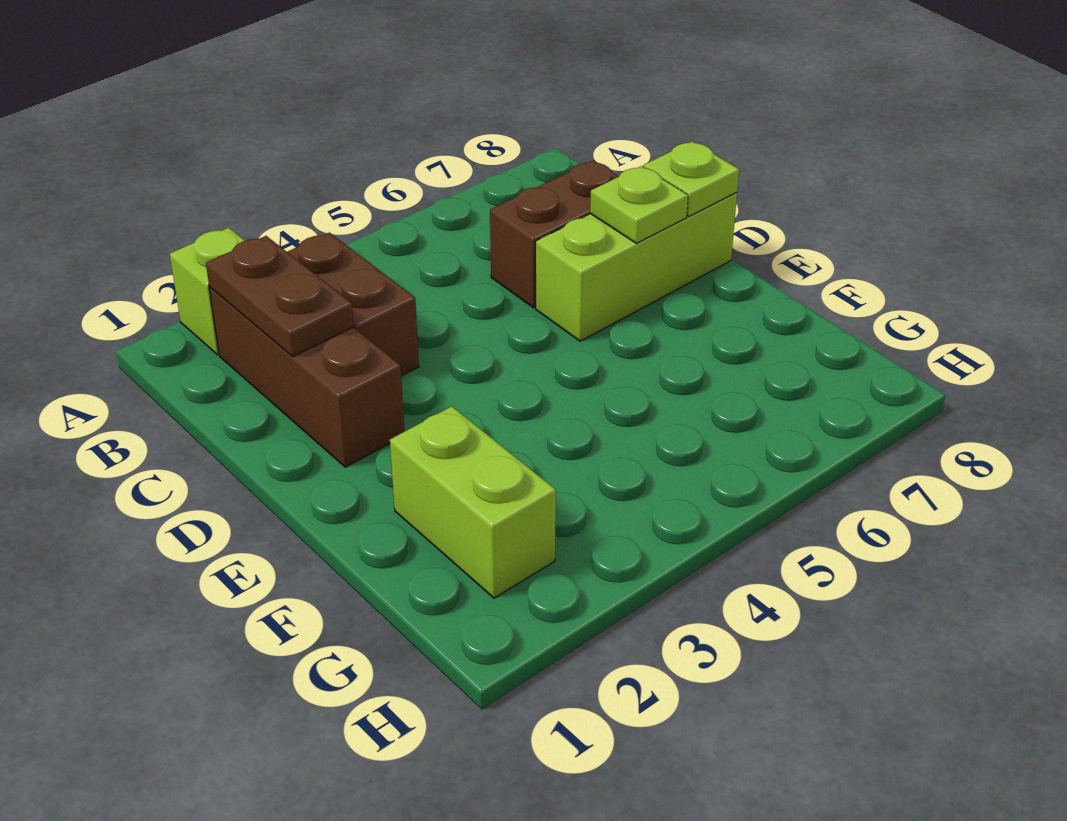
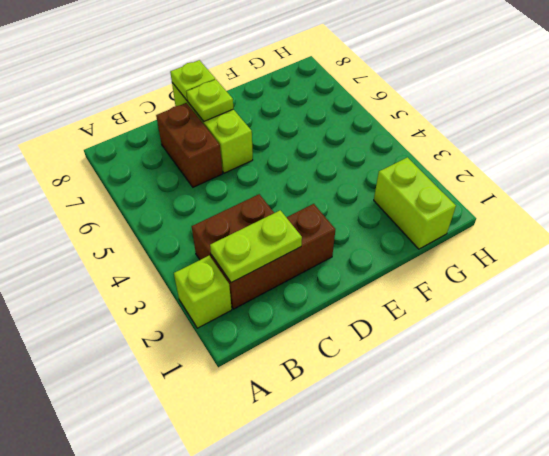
brown 1x2 plate [206,236,354,357] -> lime 1x2 plate [210,210,302,283]
lime 1x2 brick [390,406,556,598] -> lime 1x2 brick turned to [374,157,456,249]

